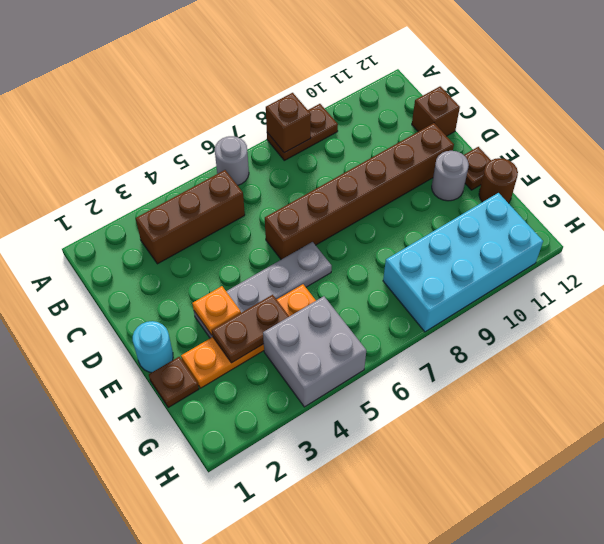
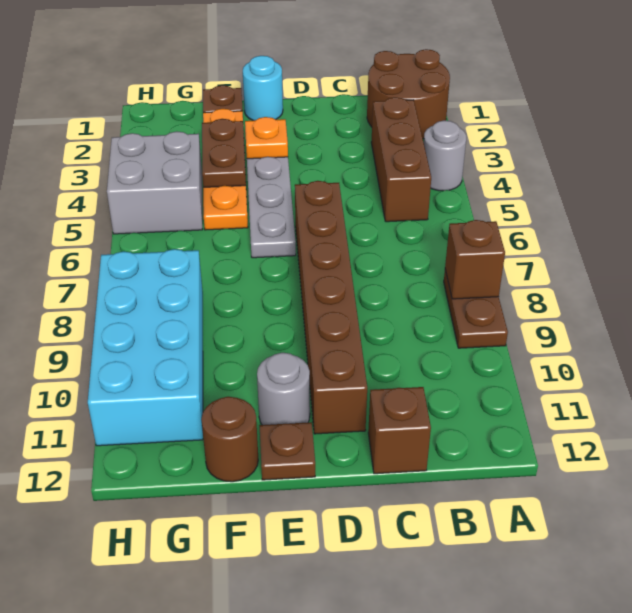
none -> brown 2x2 round brick [367,49,450,139]
grey 1x1 round brick [215,136,249,185] -> grey 1x1 round brick moved to [424,120,466,191]

